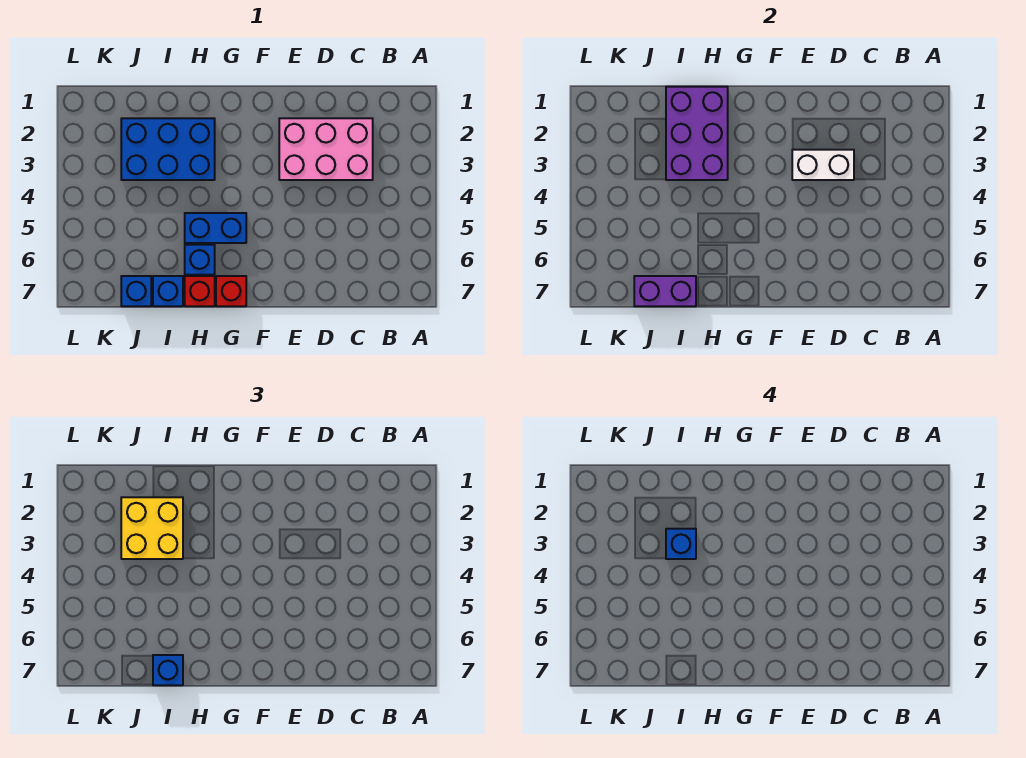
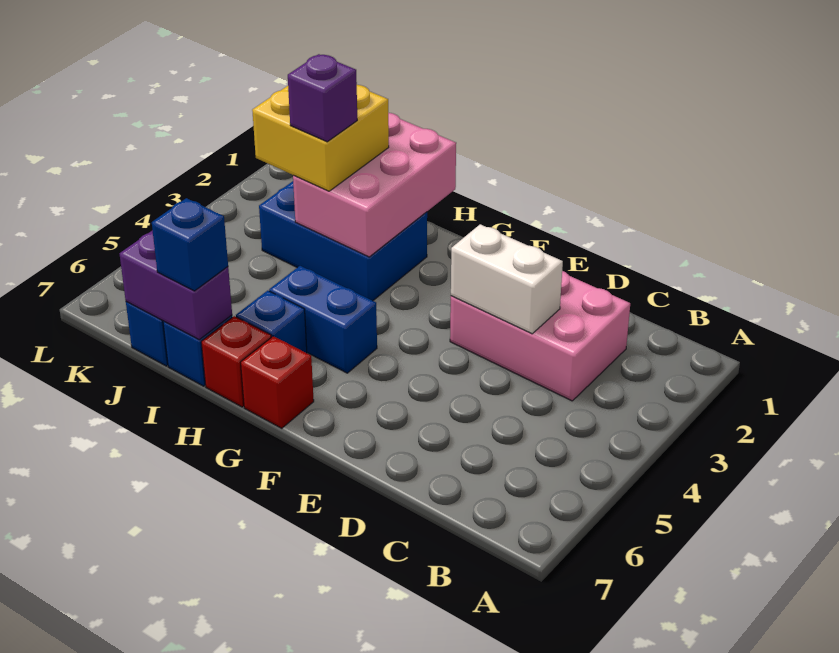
purple 2x3 brick [666,87,728,180] -> pink 2x3 brick [293,113,456,257]
blue 1x1 brick [666,529,696,559] -> purple 1x1 brick [288,54,357,142]

